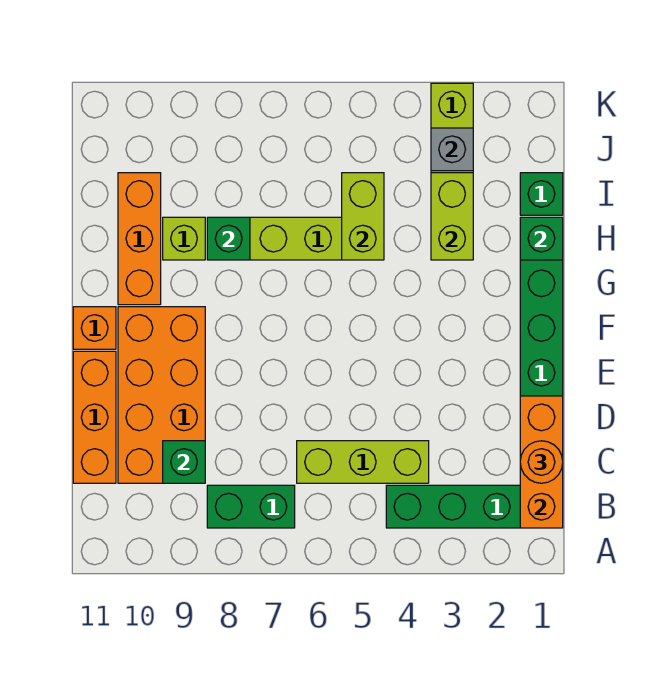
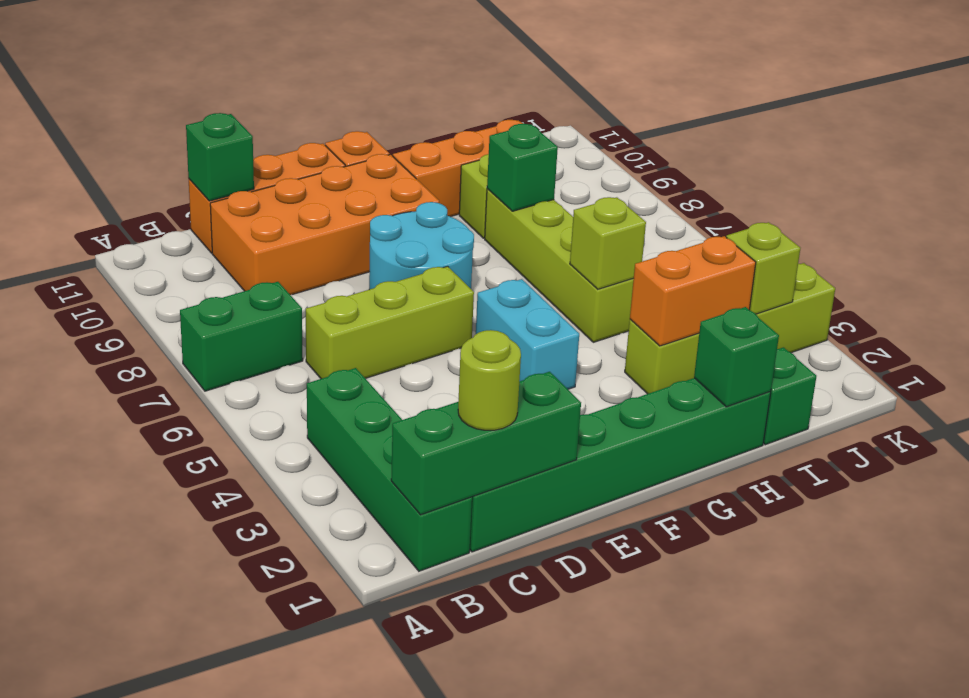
orange 1x3 brick [520,396,563,528] -> green 1x3 brick [391,372,581,515]
green 1x2 brick [207,485,295,528] -> green 1x2 brick turned to [180,282,303,391]
orange 1x1 round brick [520,441,563,483] -> lime 1x1 round brick [458,330,521,430]
lime 1x3 brick [297,441,429,483] -> lime 1x3 brick turned to [306,266,474,379]
green 1x1 brick [163,441,205,483] -> green 1x1 brick moved to [186,113,254,201]
none -> cyan 2x2 round brick [369,202,474,289]
none -> cyan 1x2 brick [476,279,579,389]
lime 1x2 brick [431,173,473,260] -> orange 1x2 brick [630,236,756,346]
lime 1x2 brick [342,173,384,260] -> lime 1x1 brick [570,197,646,289]
grey 1x1 brick [431,128,473,171] -> lime 1x1 brick [726,222,800,314]

